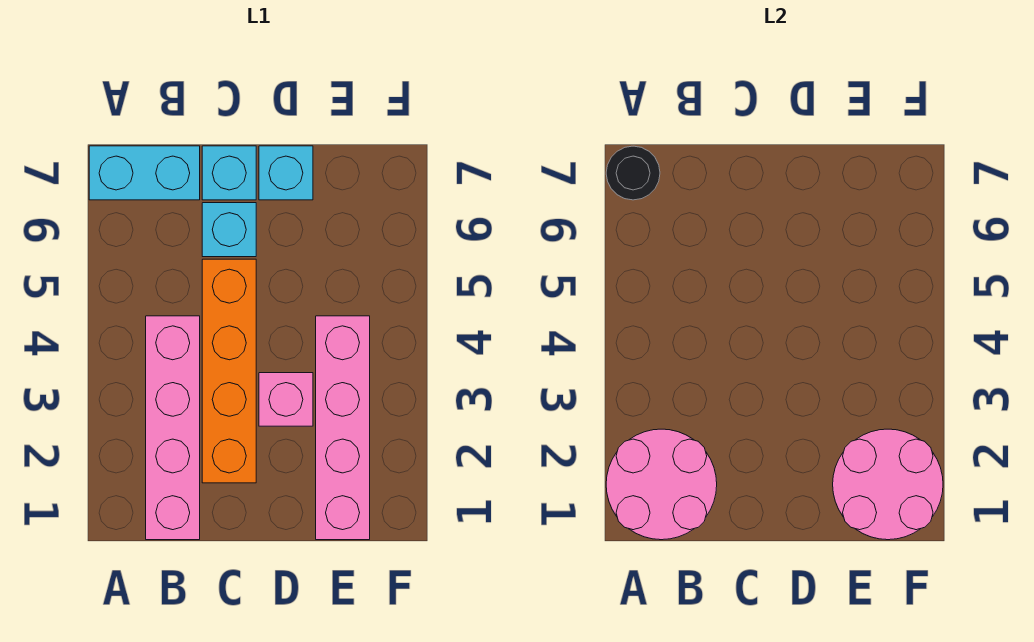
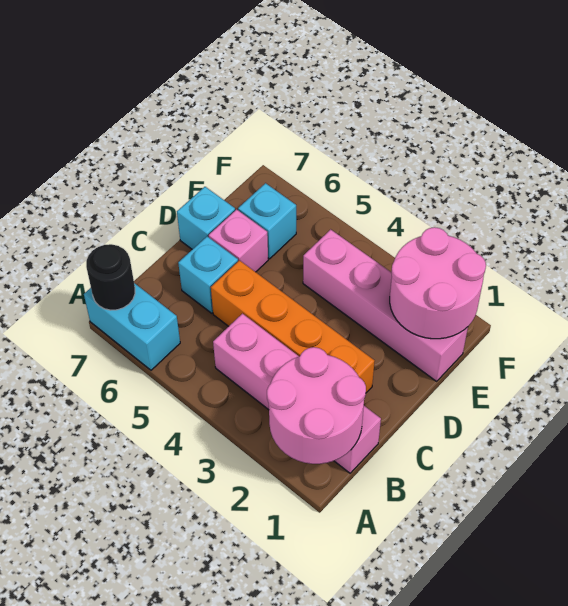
cyan 1x2 brick [89,146,200,200] -> cyan 1x2 brick turned to [84,283,180,370]
cyan 1x1 brick [202,146,256,200] -> cyan 1x1 brick moved to [238,183,296,259]
pink 1x1 brick [259,373,313,426] -> pink 1x1 brick moved to [209,209,268,272]

